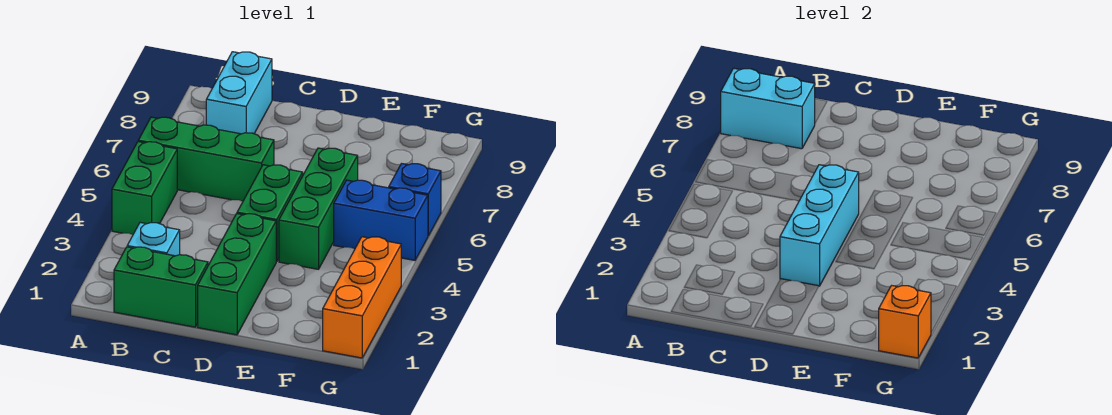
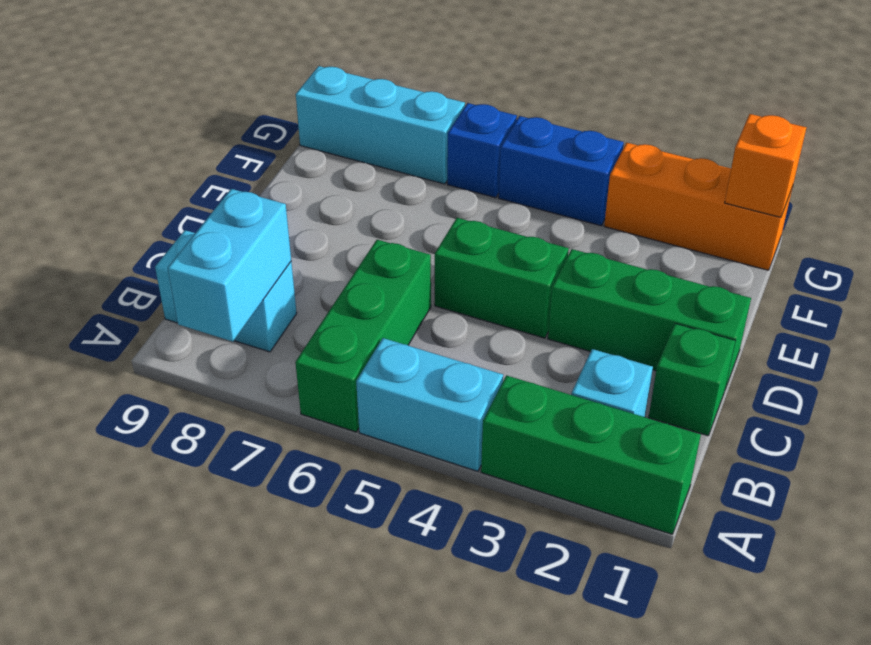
green 1x2 brick [112,142,177,235] -> cyan 1x2 brick [356,338,503,471]
green 1x2 brick [114,247,208,327] -> green 1x1 brick [649,324,735,436]
cyan 1x3 brick [780,165,859,286] -> cyan 1x3 brick moved to [296,66,465,184]
green 1x3 brick [279,148,358,269] -> green 1x3 brick moved to [481,375,701,534]
blue 1x2 brick [334,180,428,260] -> blue 1x2 brick turned to [498,116,624,226]

